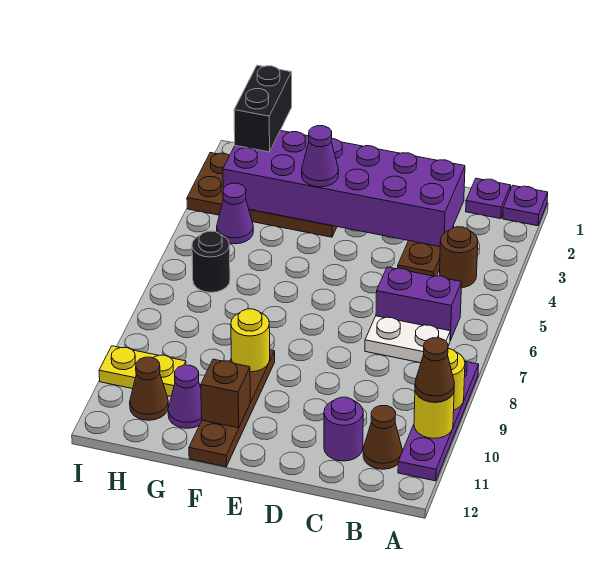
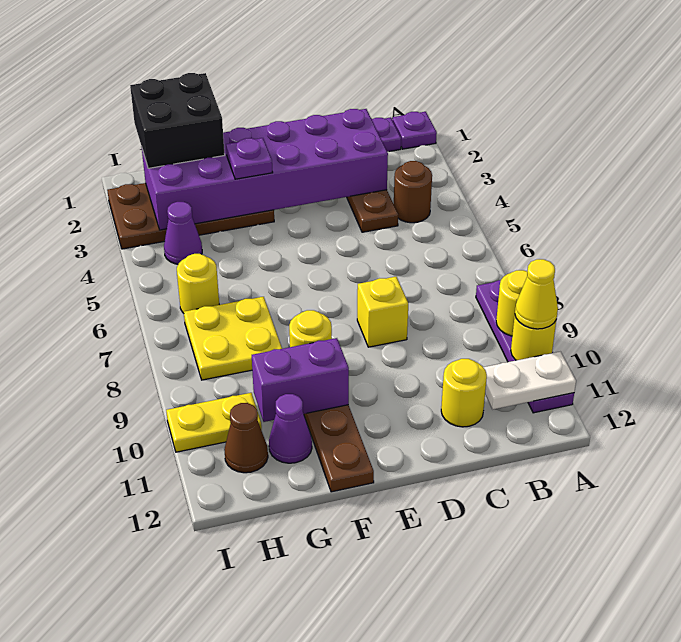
brown 1x1 cone [415,338,454,402] -> yellow 1x1 cone [515,259,558,329]
purple 1x2 brick [376,267,462,341] -> purple 1x2 brick moved to [252,338,349,422]
white 1x2 plate [365,316,450,363] -> white 1x2 plate moved to [483,352,576,409]
brown 1x1 cone [363,406,402,469] -> none
purple 1x1 round brick [324,397,363,461] -> yellow 1x1 round brick [441,359,487,427]
none -> yellow 1x1 brick [357,277,408,347]
purple 1x1 cone [302,126,339,187] -> purple 1x1 plate [226,138,273,179]
brown 1x1 brick [201,359,250,428] -> none
none -> yellow 2x2 plate [184,297,282,380]
black 1x2 brick [234,65,292,152] -> black 2x2 brick [130,73,225,168]
black 1x1 round brick [192,231,230,292] -> yellow 1x1 round brick [177,254,219,313]

